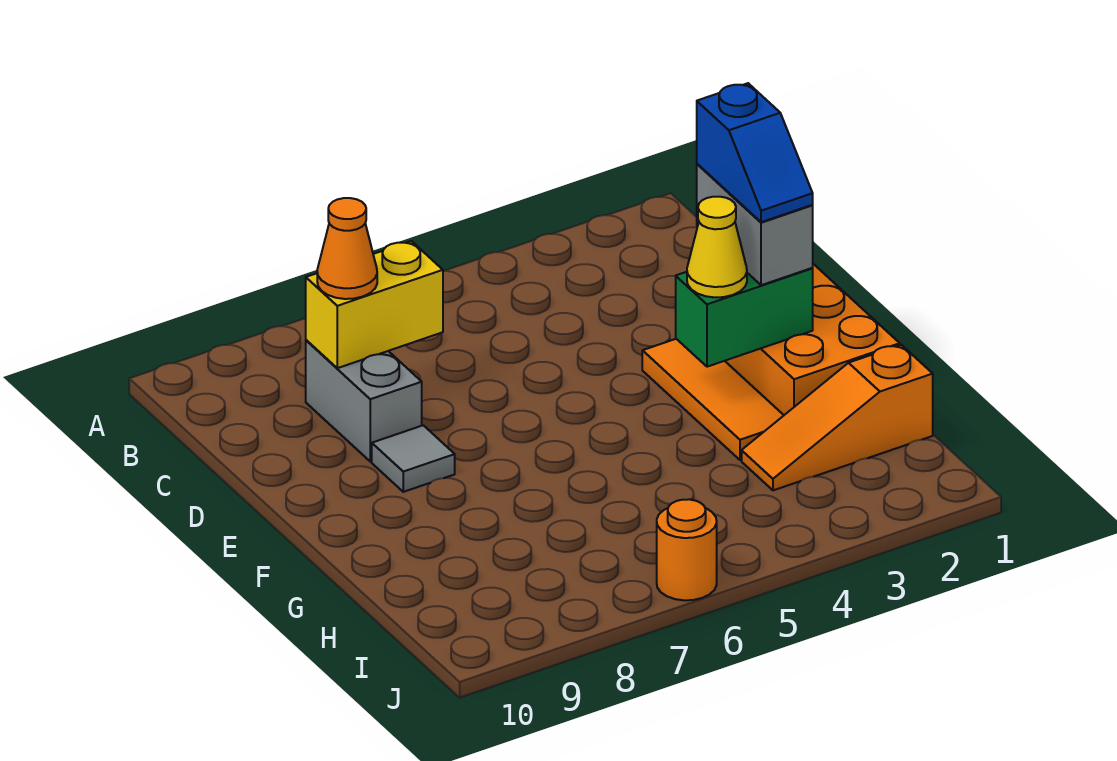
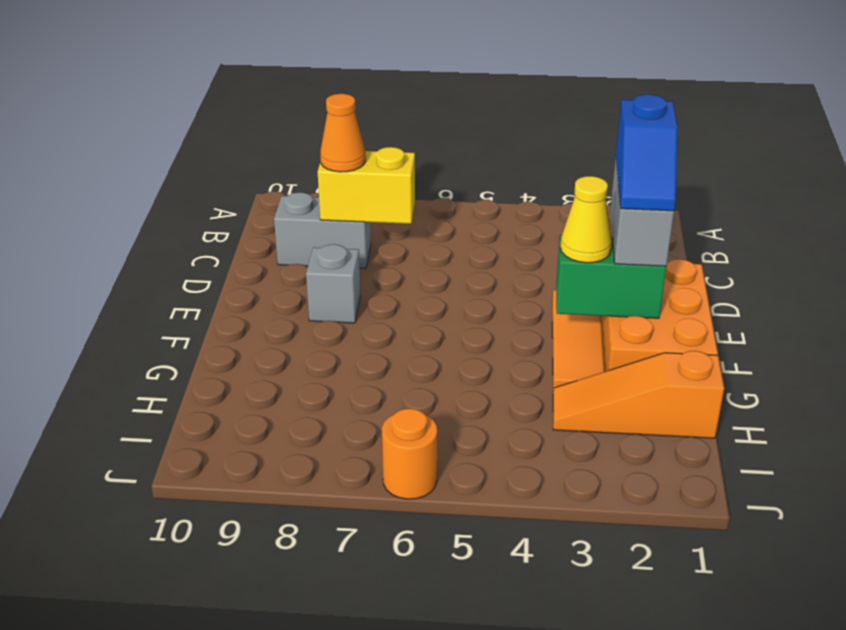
grey 1x2 brick [306,340,422,462] -> grey 1x2 brick turned to [274,192,371,269]
grey 1x1 tile [372,425,455,492] -> grey 1x1 brick [306,244,360,323]

